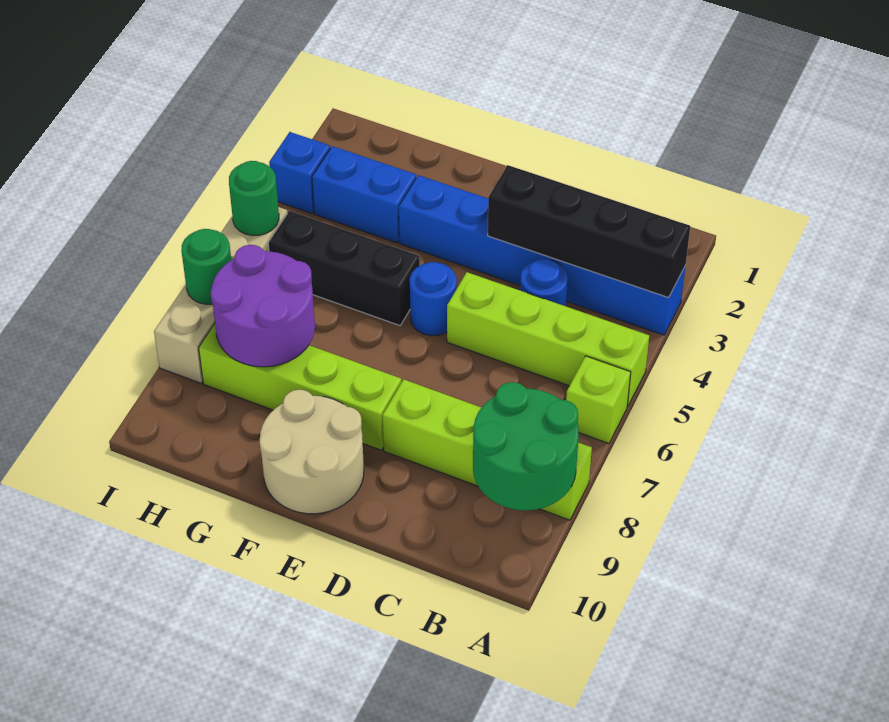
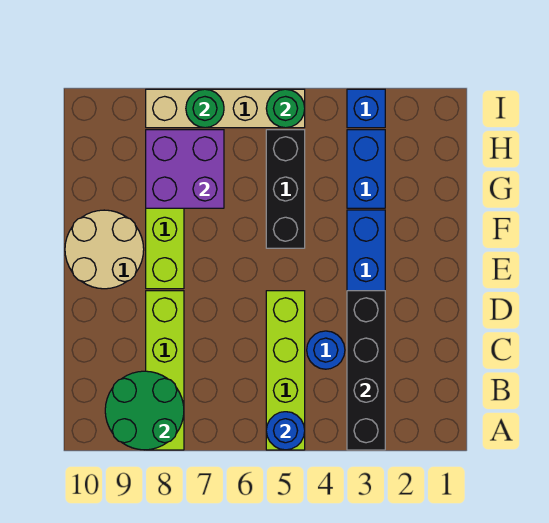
lime 1x1 brick [566,356,631,443] -> none
blue 1x1 round brick [410,262,457,336] -> blue 1x1 round brick moved to [266,412,305,450]
purple 2x2 round brick [211,245,315,367] -> purple 2x2 brick [146,130,224,208]

